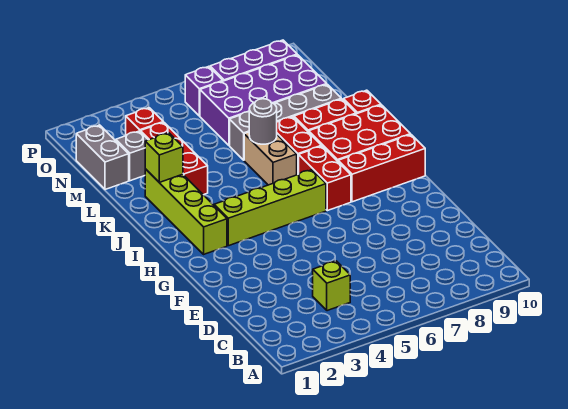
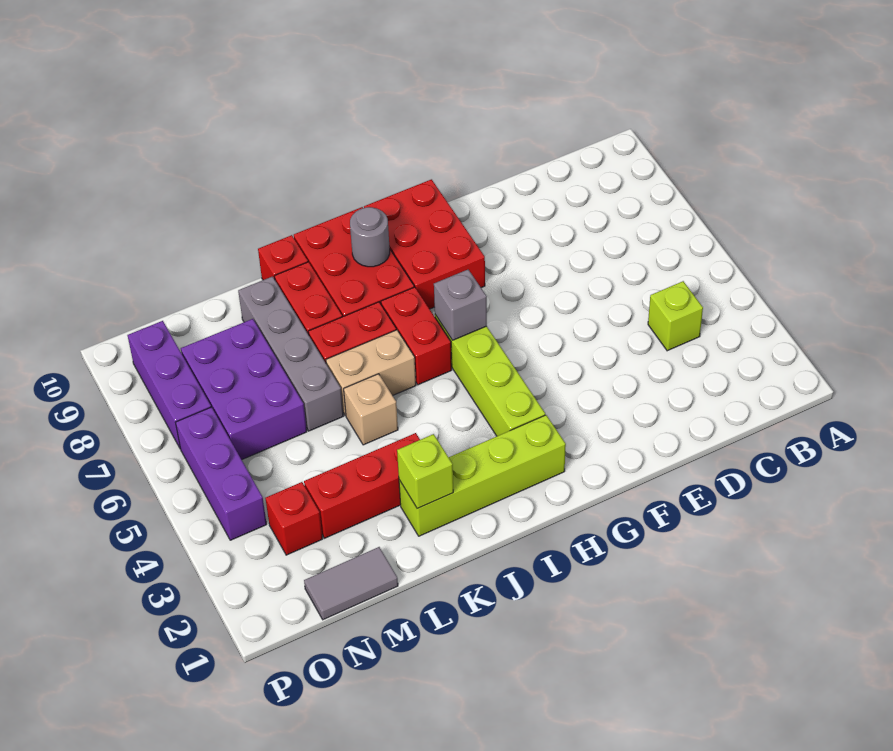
red 1x2 brick [299,146,351,211] -> red 1x2 brick turned to [381,287,452,385]
red 1x3 brick [338,135,425,202] -> red 2x3 brick [364,179,485,309]
none -> tan 1x1 brick [344,374,398,445]
grey 1x1 round brick [249,99,277,144] -> grey 1x1 round brick moved to [350,207,390,267]
grey 1x2 brick [76,125,129,190] -> grey 1x2 tile [304,547,398,620]
grey 1x1 brick [116,131,148,181] -> grey 1x1 brick moved to [434,270,487,340]
purple 2x4 brick [200,55,327,146] -> purple 2x3 brick [181,319,307,460]
purple 1x1 brick [185,66,223,116] -> purple 1x3 brick [175,407,267,540]

